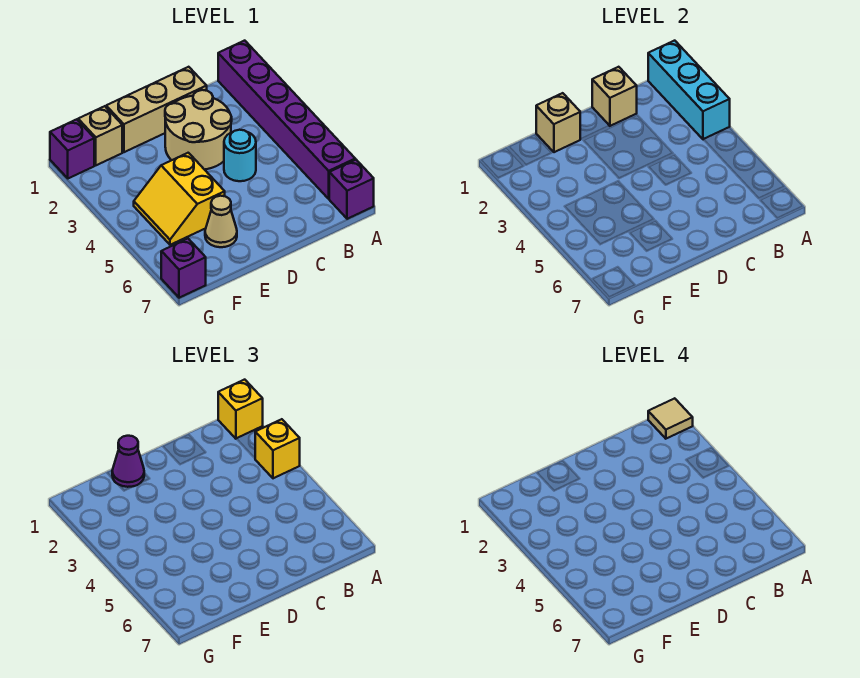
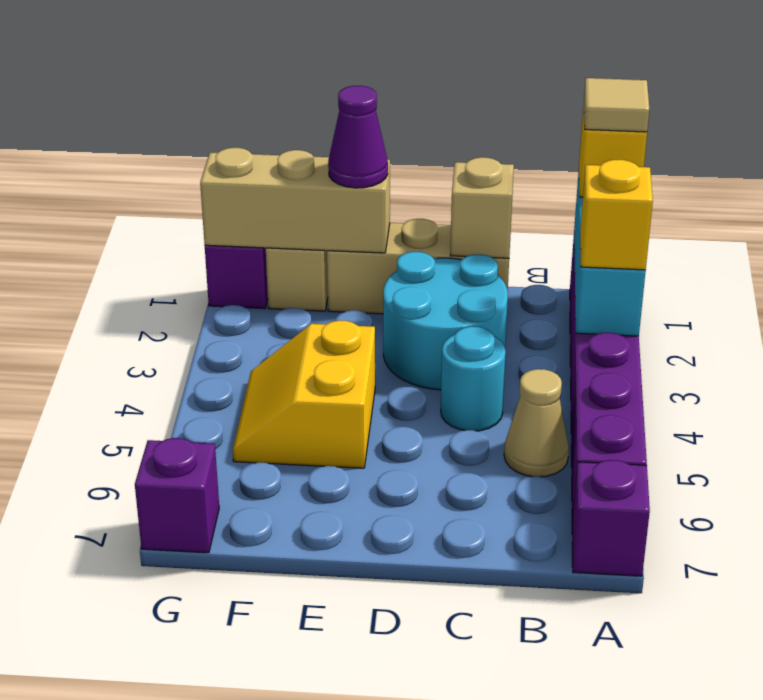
tan 2x2 round brick [165,90,232,170] -> cyan 2x2 round brick [383,252,508,390]
tan 1x1 brick [536,93,580,152] -> tan 1x3 brick [200,148,390,253]
tan 1x1 cone [205,196,237,247] -> tan 1x1 cone moved to [504,369,569,477]

